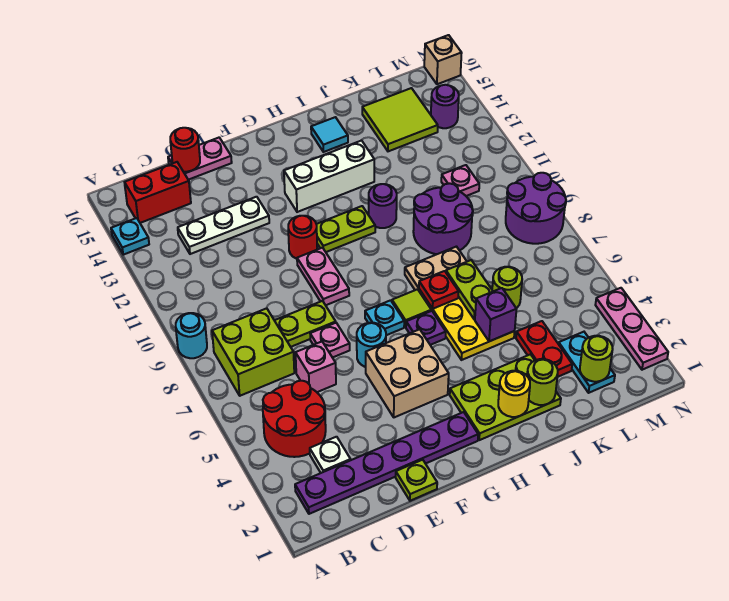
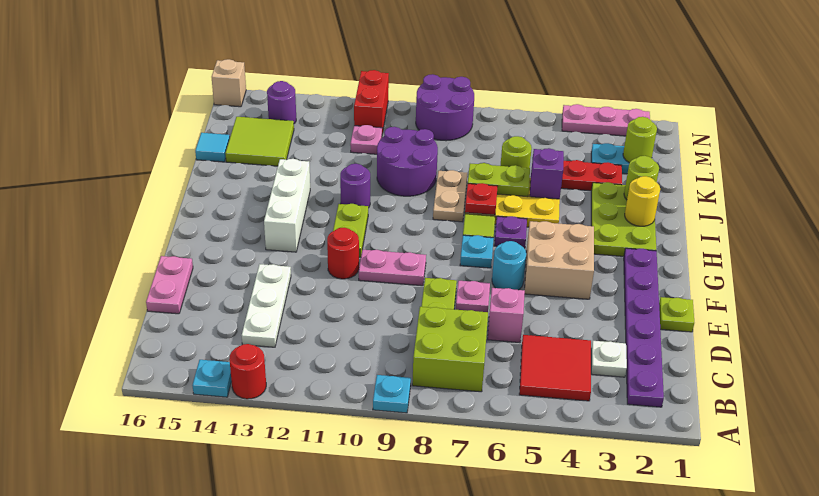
cyan 1x1 round brick [176,313,207,358] -> cyan 1x1 plate [373,375,411,413]
red 2x2 round brick [263,381,326,457] -> red 2x2 tile [519,335,591,401]
red 1x2 brick [125,162,191,223] -> red 1x2 brick moved to [354,70,389,134]
red 1x1 round brick [170,128,200,172] -> red 1x1 round brick moved to [229,344,266,399]
cyan 1x1 tile [311,117,348,152] -> cyan 1x1 tile moved to [195,133,230,162]

